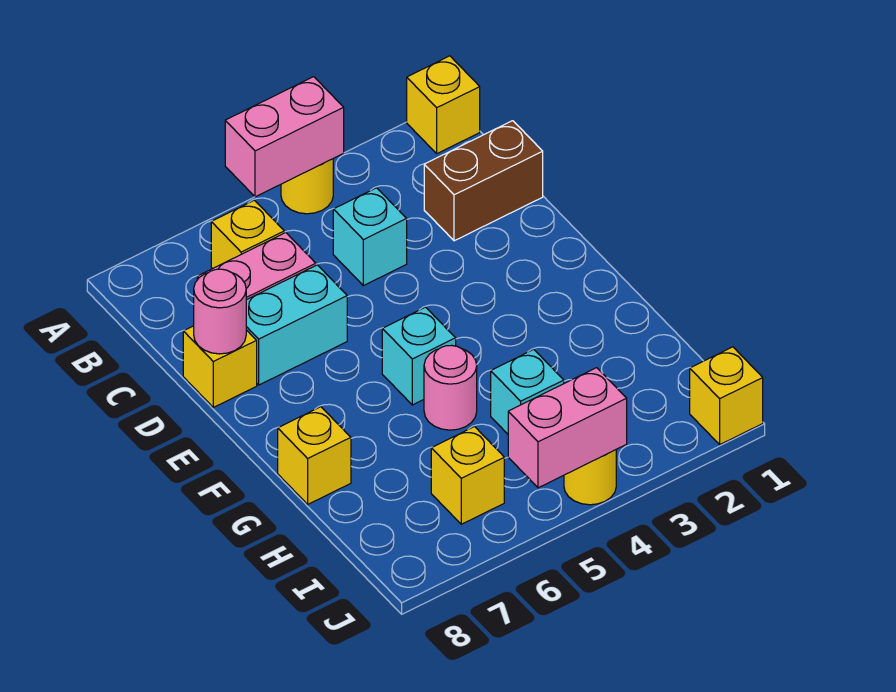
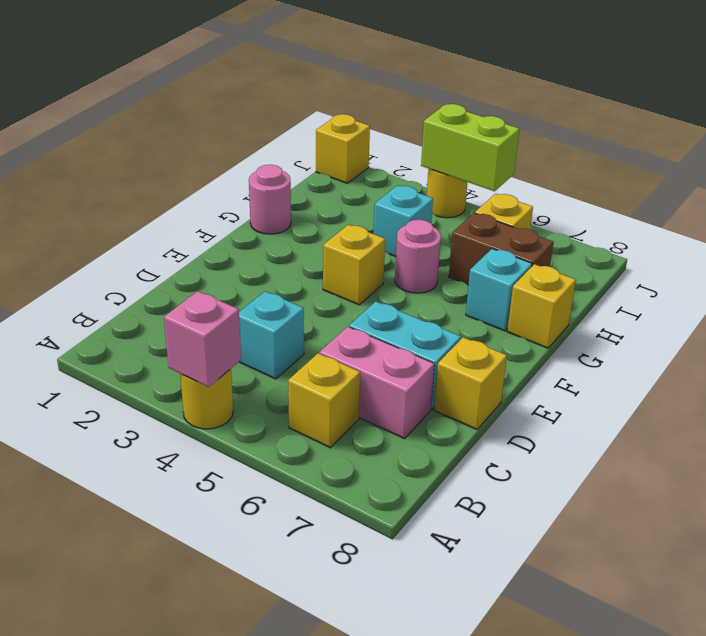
yellow 1x1 brick [407,56,480,154] -> yellow 1x1 brick moved to [323,225,385,305]
pink 1x2 brick [225,77,344,197] -> pink 1x1 brick [164,291,241,387]
brown 1x2 brick [424,121,543,241] -> brown 1x2 brick moved to [449,213,553,285]
pink 1x1 round brick [194,269,246,354] -> pink 1x1 round brick moved to [249,165,291,234]
cyan 1x1 brick [382,307,456,405] -> cyan 1x1 brick moved to [466,249,532,331]
pink 1x2 brick [508,368,627,488] -> lime 1x2 brick [421,104,519,191]

